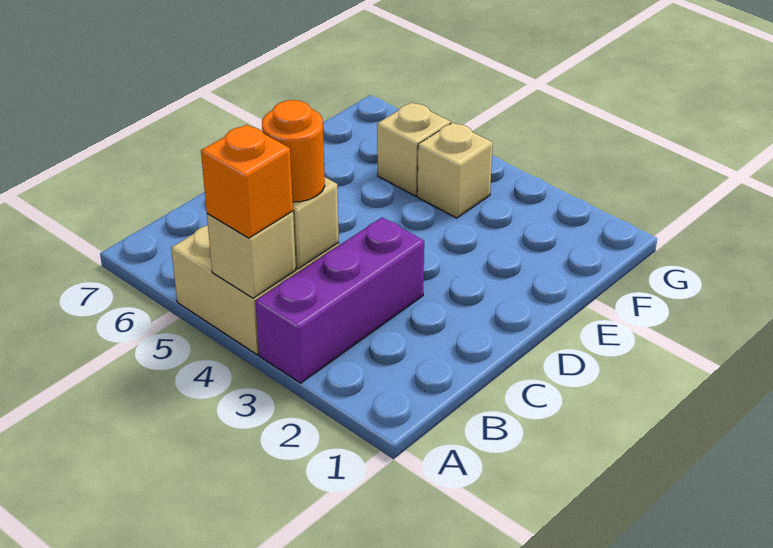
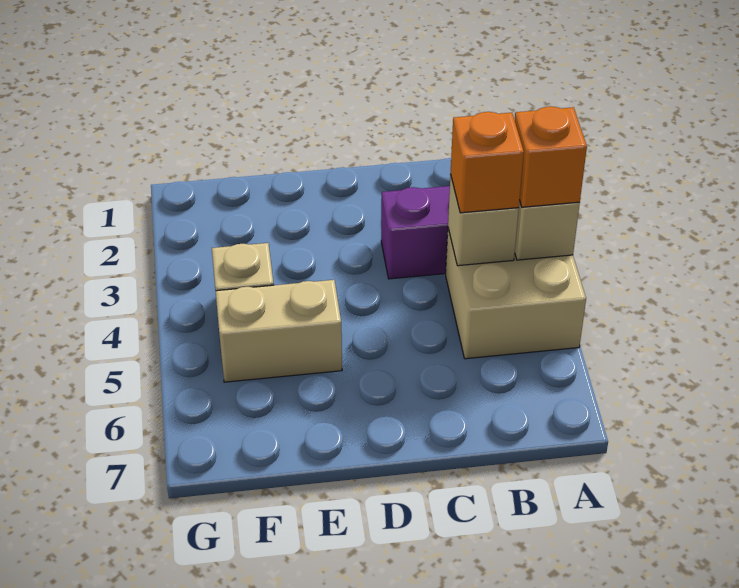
orange 1x1 round brick [262,100,325,202] -> orange 1x1 brick [451,112,524,213]
tan 1x1 brick [377,103,451,196] -> tan 1x2 brick [216,280,342,382]

